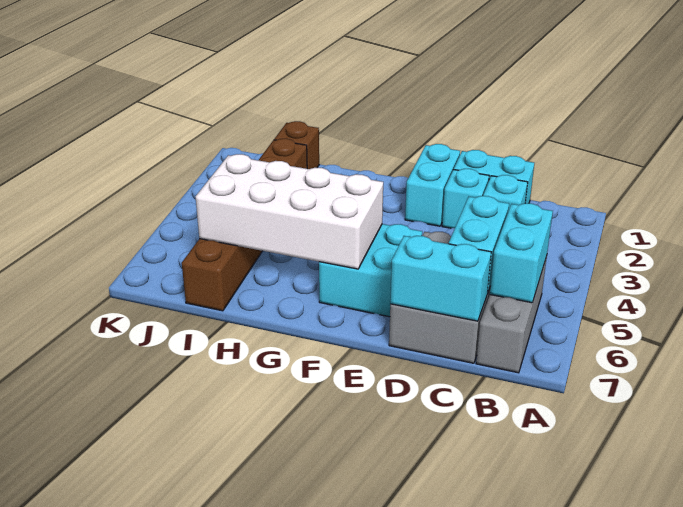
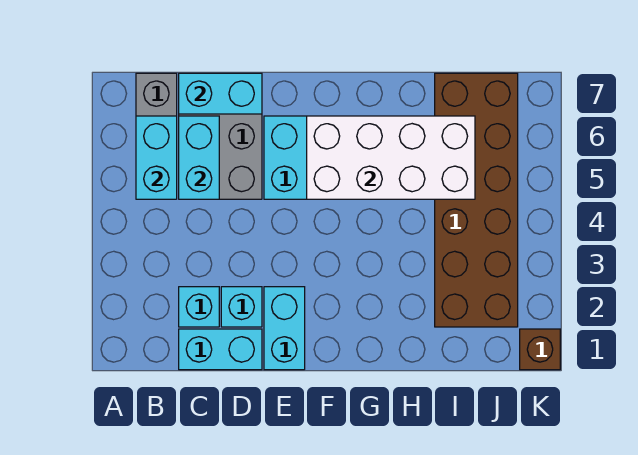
brown 1x1 brick [274,121,319,169] -> brown 1x1 brick moved to [520,329,560,370]
brown 1x6 brick [182,139,307,311] -> brown 2x6 brick [435,73,518,327]

